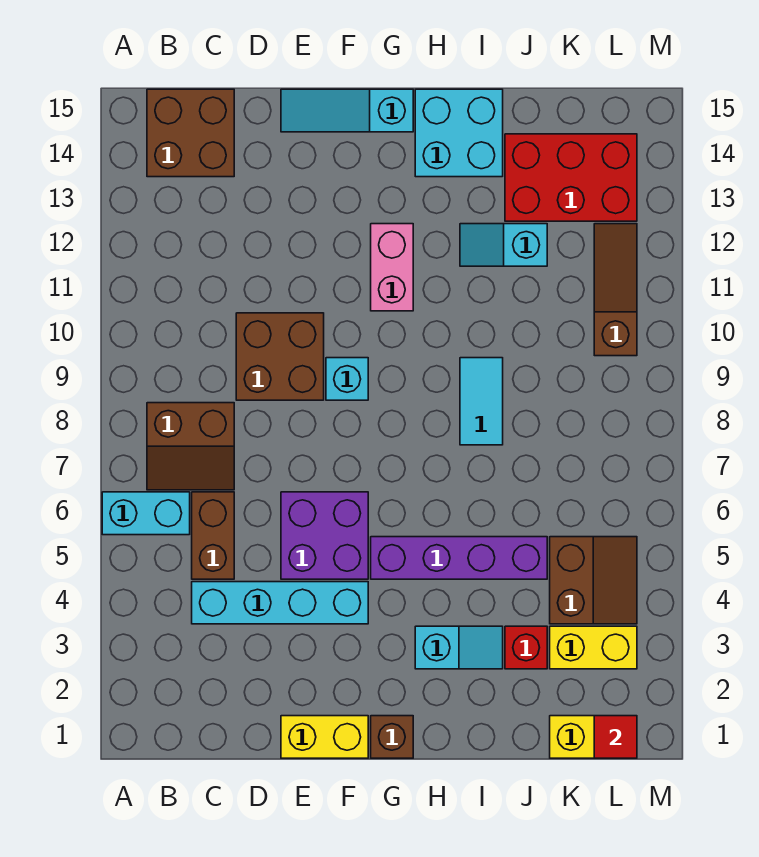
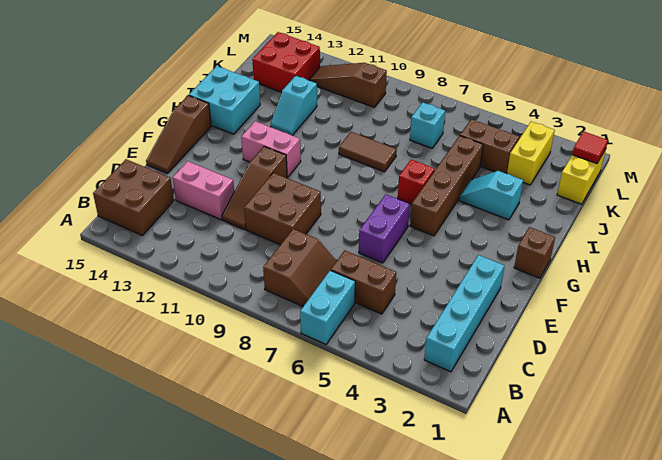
cyan 1x4 brick [192,582,368,624] -> cyan 1x4 brick moved to [424,255,504,372]
none -> brown 1x3 slope [222,147,287,229]
none -> pink 1x2 brick [173,161,234,219]
yellow 1x2 brick [281,716,368,758] -> none
purple 2x2 brick [281,492,368,579] -> purple 1x2 brick [359,194,410,263]
cyan 1x3 slope [281,89,413,132] -> brown 1x3 slope [146,95,211,173]
cyan 1x1 brick [326,358,368,400] -> cyan 1x1 brick moved to [410,102,445,148]
purple 1x4 brick [371,537,547,579] -> brown 1x4 brick [410,136,483,236]
cyan 1x2 slope [415,626,503,669] -> cyan 1x2 slope turned to [459,171,523,220]
cyan 1x2 tile [460,358,503,445] -> brown 1x2 tile [339,132,397,172]
red 1x1 brick [505,626,547,669] -> red 1x1 brick moved to [398,160,435,204]
red 2x3 brick [505,134,637,221] -> red 2x2 brick [252,32,320,92]

